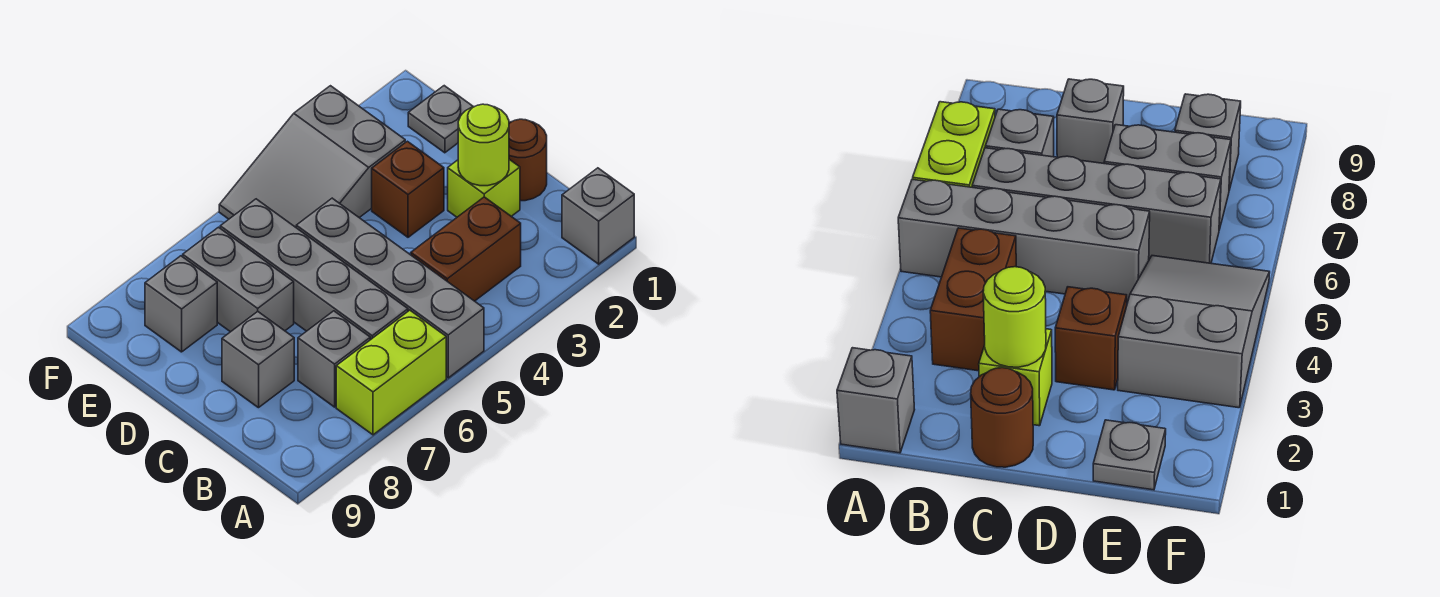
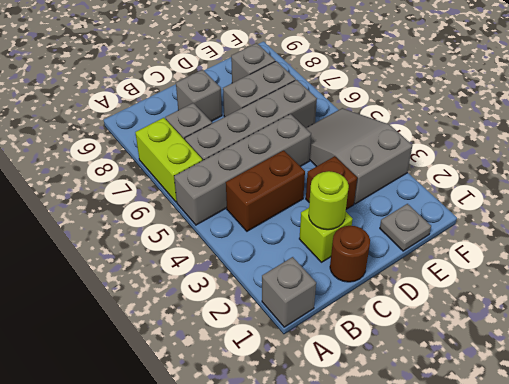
brown 1x2 brick [411,197,521,301] -> brown 1x2 brick turned to [226,150,305,231]

